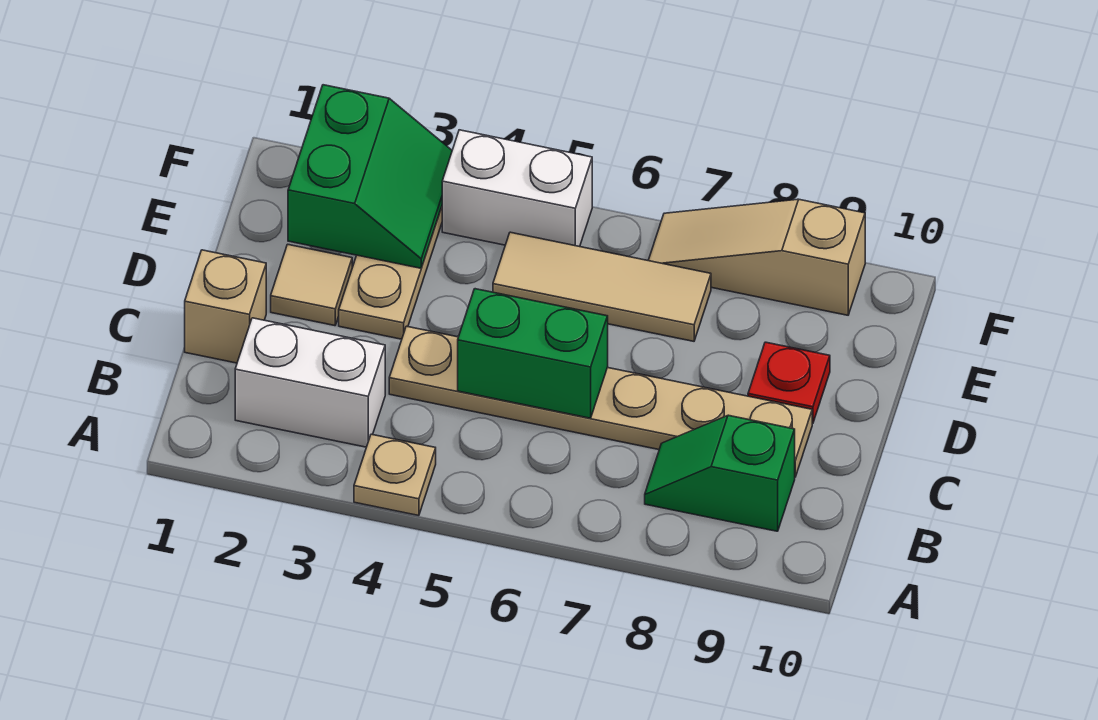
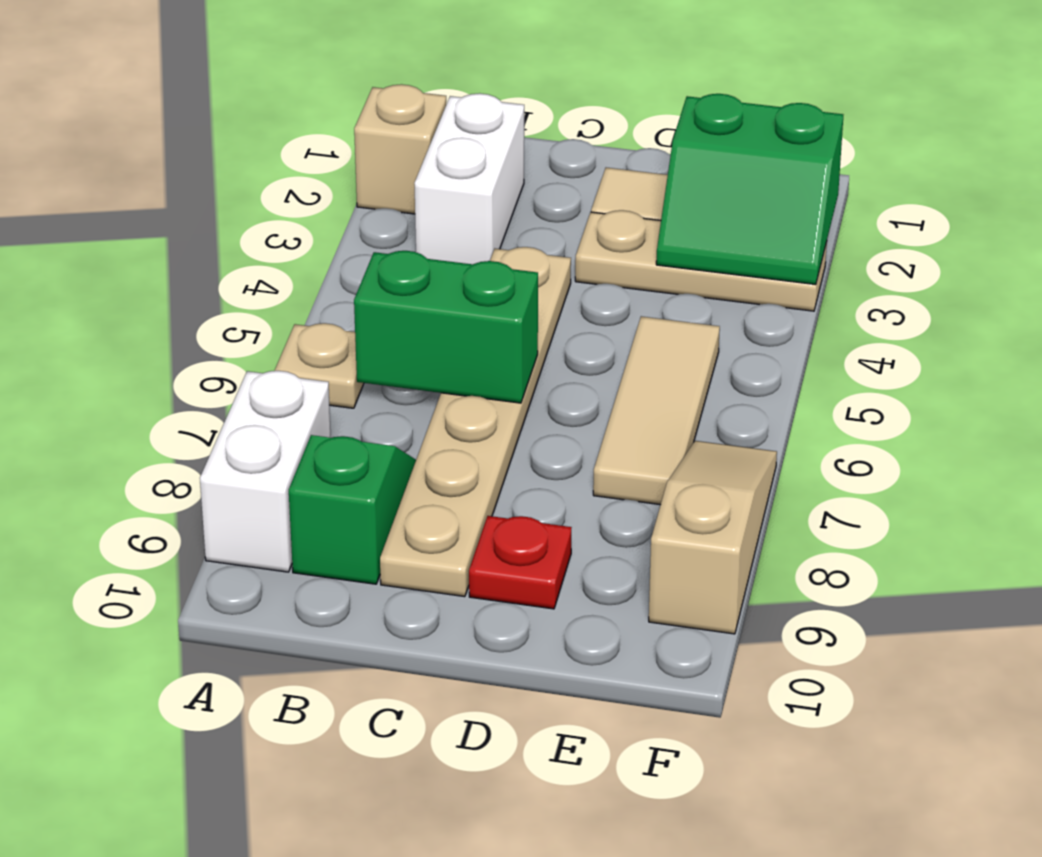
tan 1x1 plate [354,434,436,516] -> tan 1x1 plate moved to [274,323,364,408]
tan 1x1 brick [185,250,266,363] -> tan 1x1 brick moved to [354,84,446,214]
green 1x2 brick [458,289,608,418] -> green 1x2 brick turned to [354,251,538,403]
white 1x2 brick [442,130,592,247] -> white 1x2 brick moved to [200,371,331,572]

